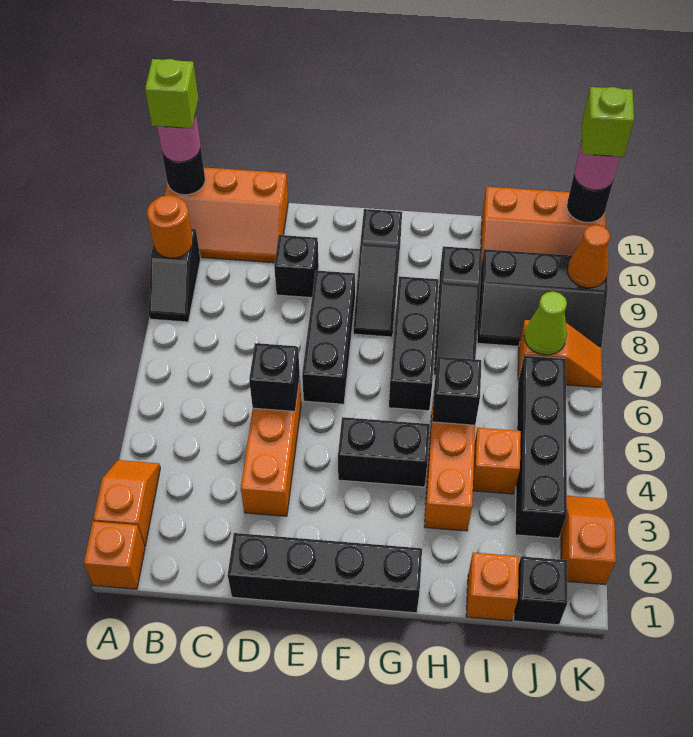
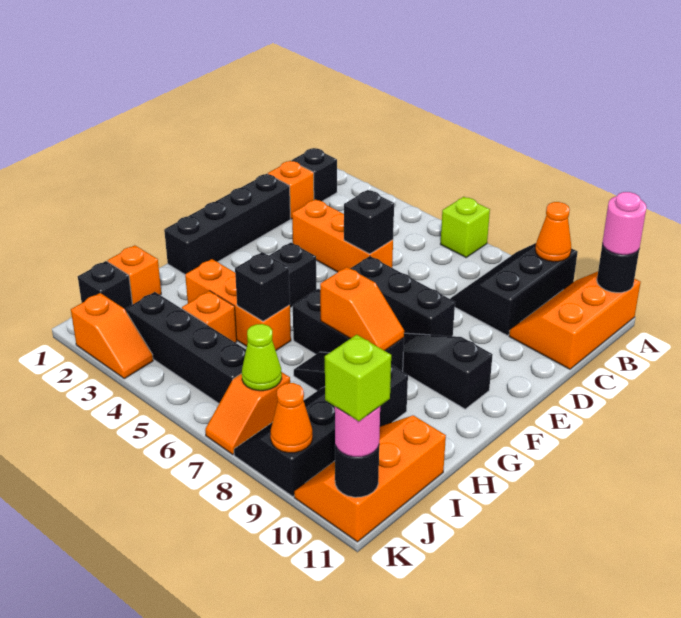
orange 1x1 brick [84,521,145,589] -> orange 1x1 brick moved to [268,161,314,219]
orange 1x2 slope [93,460,160,547] -> orange 1x2 slope moved to [320,267,404,351]
black 1x2 slope [149,229,201,322] -> black 2x3 slope [450,243,578,335]
orange 1x1 round brick [147,195,193,258] -> orange 1x1 cone [535,202,571,262]
lime 1x1 brick [145,59,198,128] -> lime 1x1 brick moved to [441,197,490,257]
black 1x1 brick [274,235,319,298] -> black 1x1 brick moved to [292,148,337,201]

